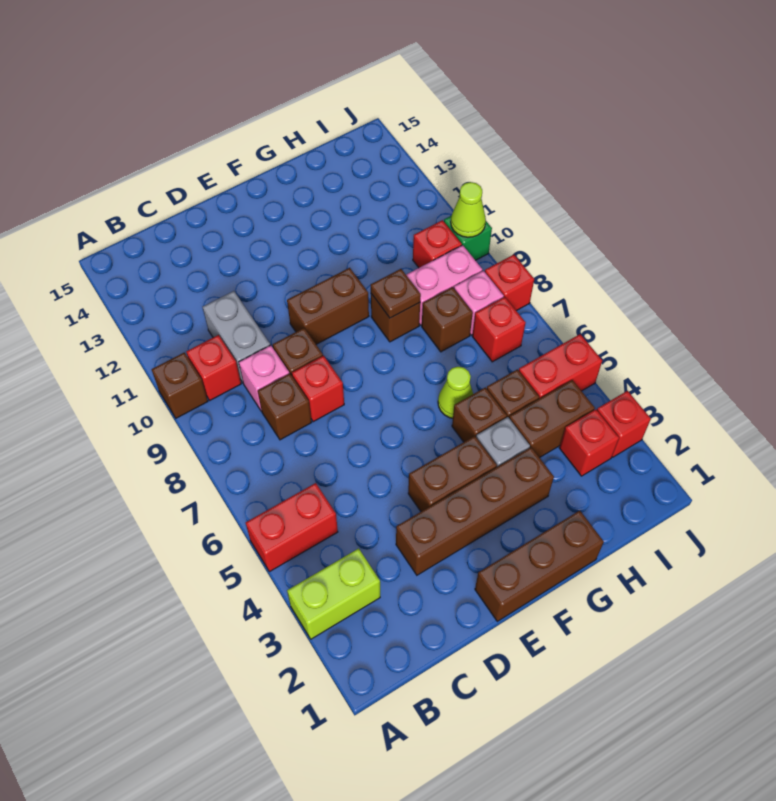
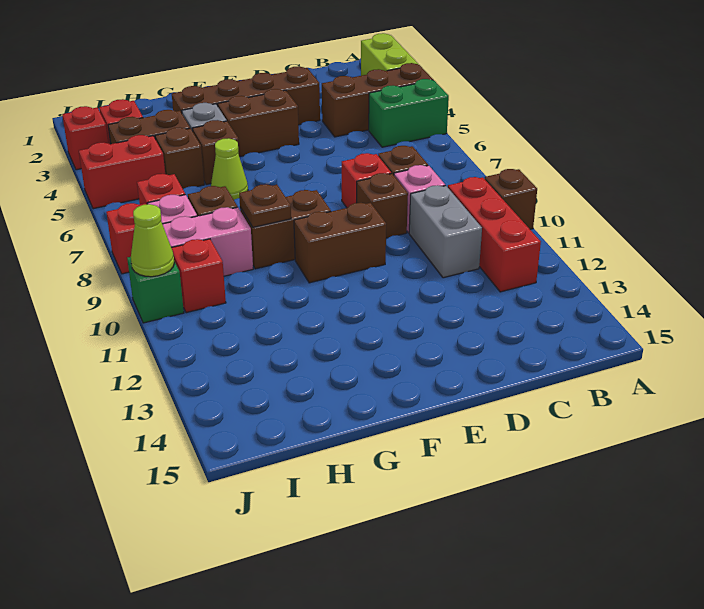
lime 1x2 brick [287,548,380,639] -> lime 1x2 brick turned to [361,33,418,76]
red 1x2 brick [246,483,338,572] -> green 1x2 brick [369,79,449,147]
red 1x1 brick [186,335,241,400] -> red 1x3 brick [448,177,541,292]
brown 1x3 brick [475,510,604,621] -> brown 1x3 brick moved to [322,63,433,137]
brown 1x1 brick [371,294,420,342] -> brown 1x2 brick [240,190,331,269]

